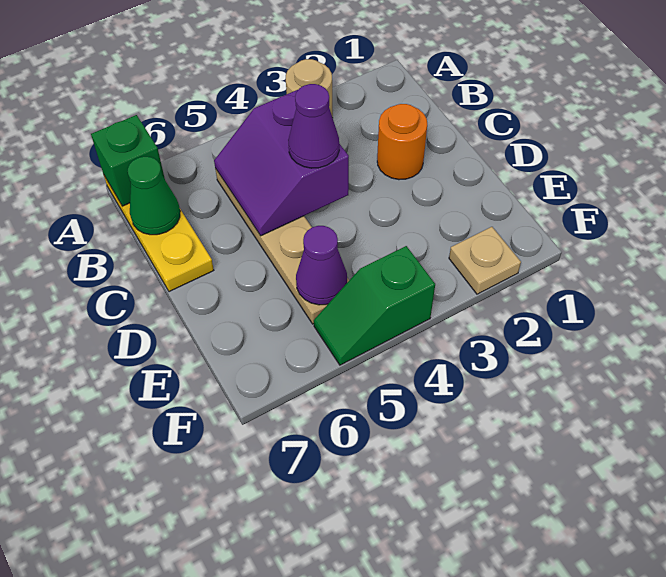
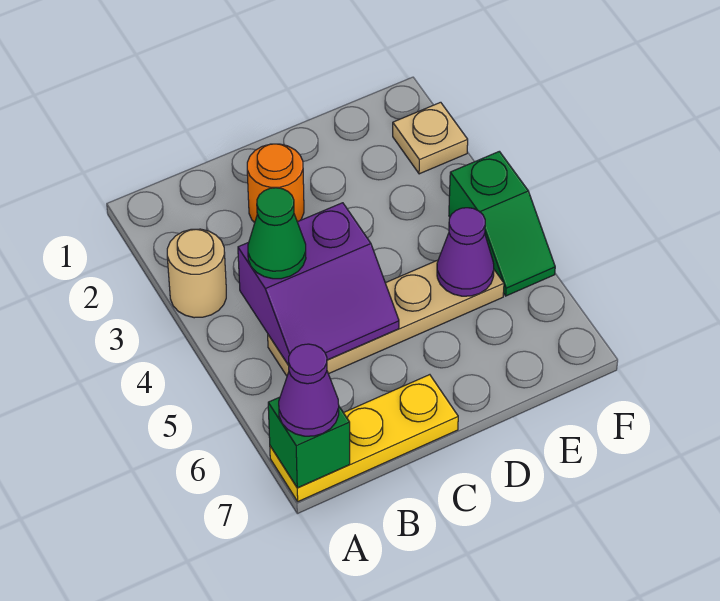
green 1x1 cone [128,157,180,235] -> green 1x1 cone moved to [248,188,306,279]
purple 1x1 cone [288,84,339,168] -> purple 1x1 cone moved to [279,344,339,436]

